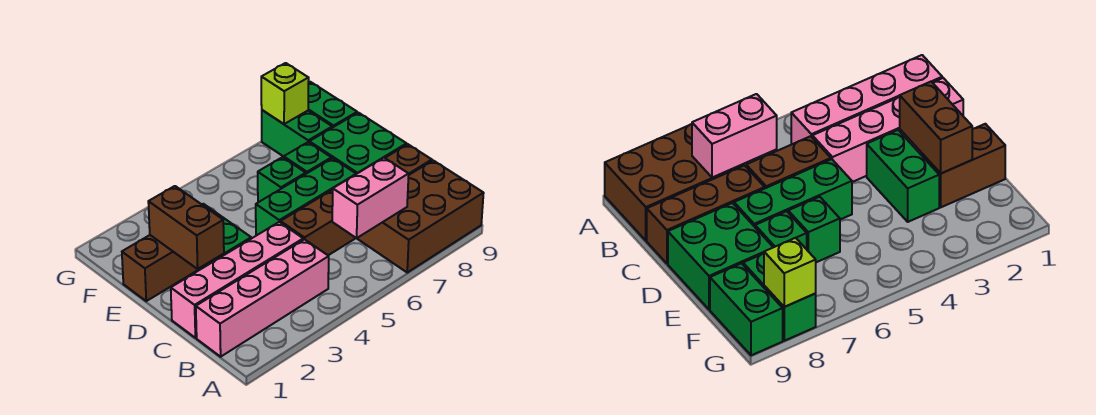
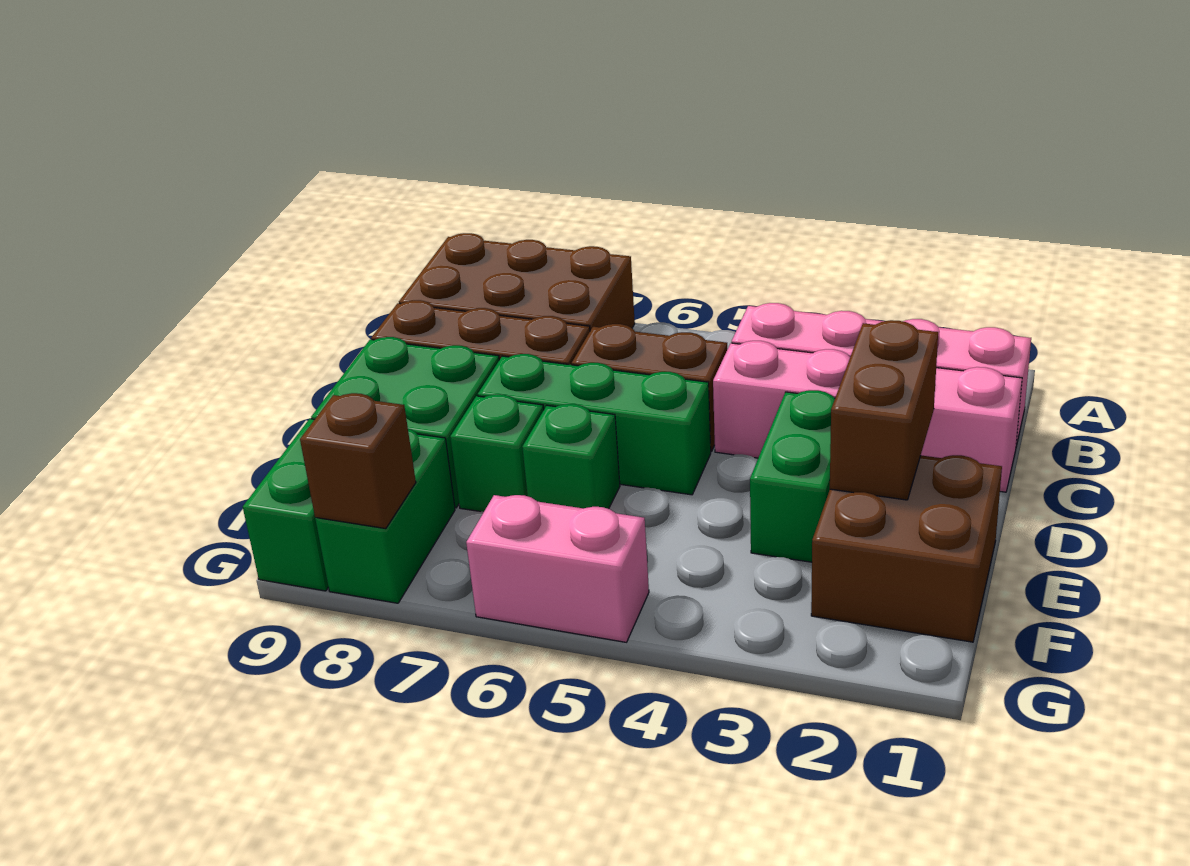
pink 1x2 brick [332,158,409,238] -> pink 1x2 brick moved to [466,495,649,642]
brown 1x2 brick [122,235,200,301] -> brown 2x2 brick [811,455,1002,642]
lime 1x1 brick [261,63,309,124] -> brown 1x1 brick [300,393,416,529]

